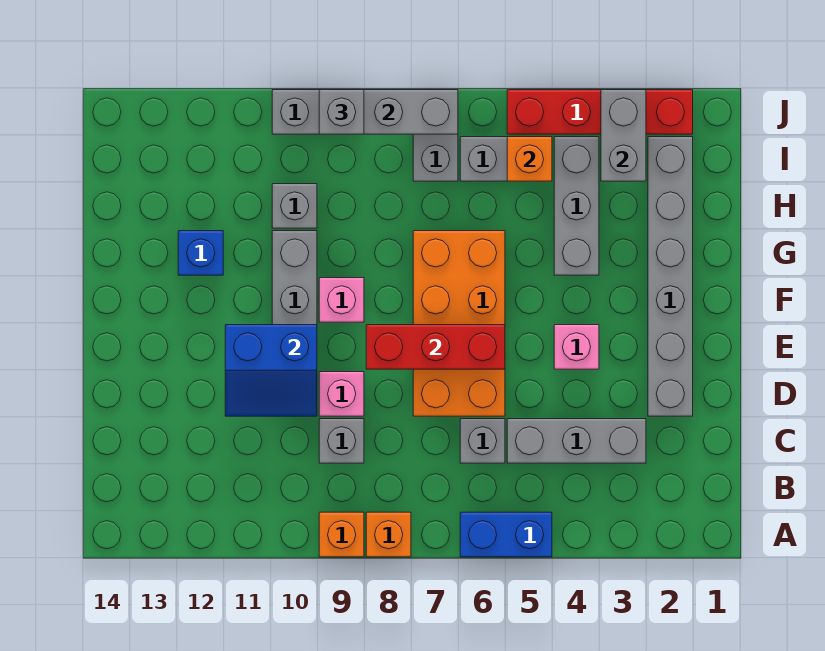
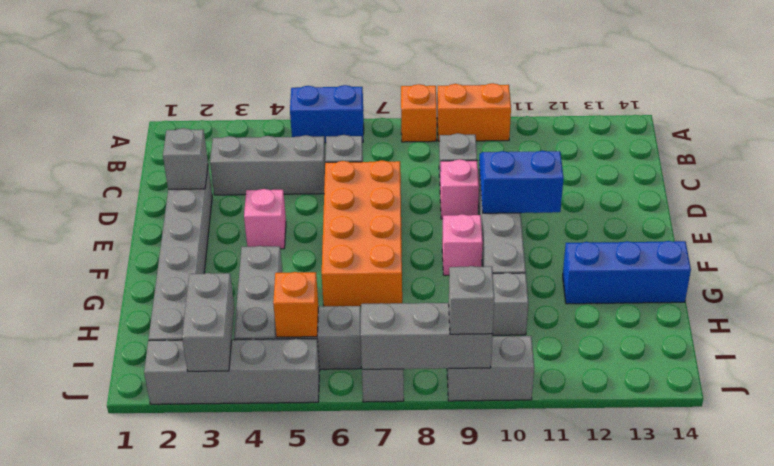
orange 1x1 brick [319,512,364,557] -> orange 1x2 brick [437,83,511,141]
none -> grey 1x1 brick [163,128,208,189]
red 1x3 brick [366,325,505,369] -> none
blue 1x1 brick [178,231,223,275] -> blue 1x3 brick [563,241,691,304]
red 1x4 brick [507,90,693,134] -> grey 1x4 brick [144,339,320,404]

